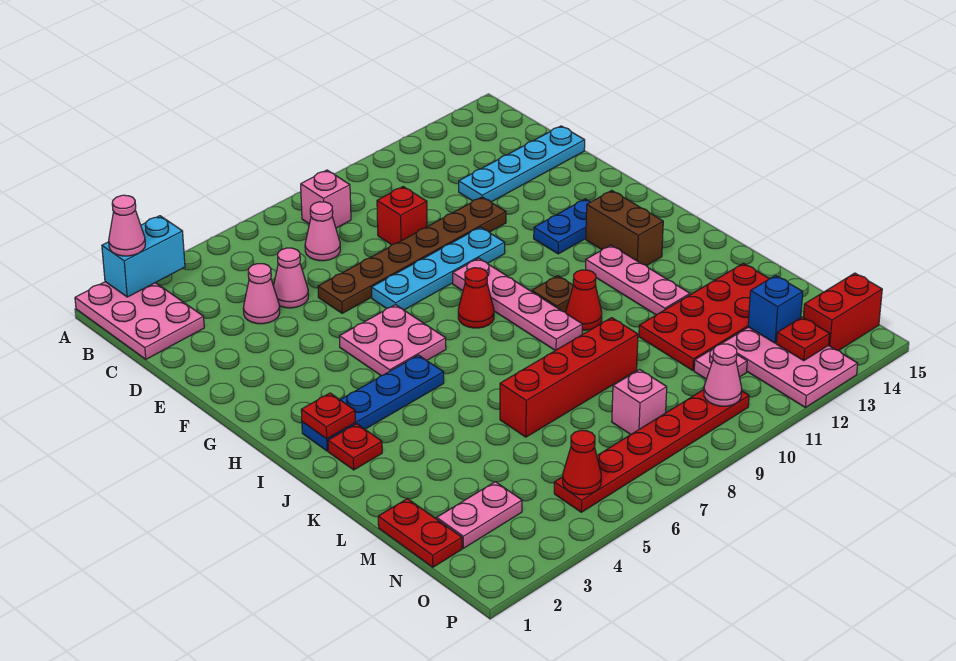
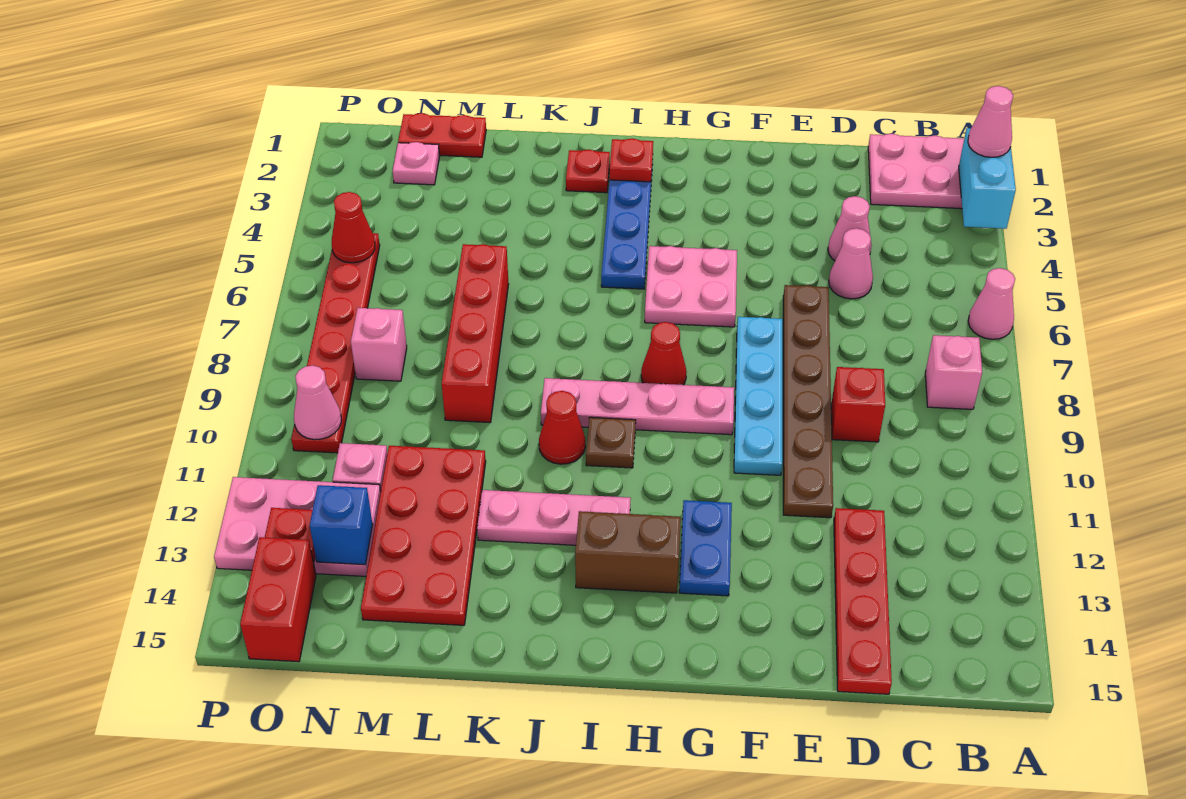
pink 1x1 cone [305,202,340,261] -> pink 1x1 cone moved to [968,268,1015,339]
cyan 1x4 plate [459,126,585,202] -> red 1x4 plate [834,508,892,694]
pink 1x2 plate [437,482,522,548] -> pink 1x1 plate [393,142,440,185]

